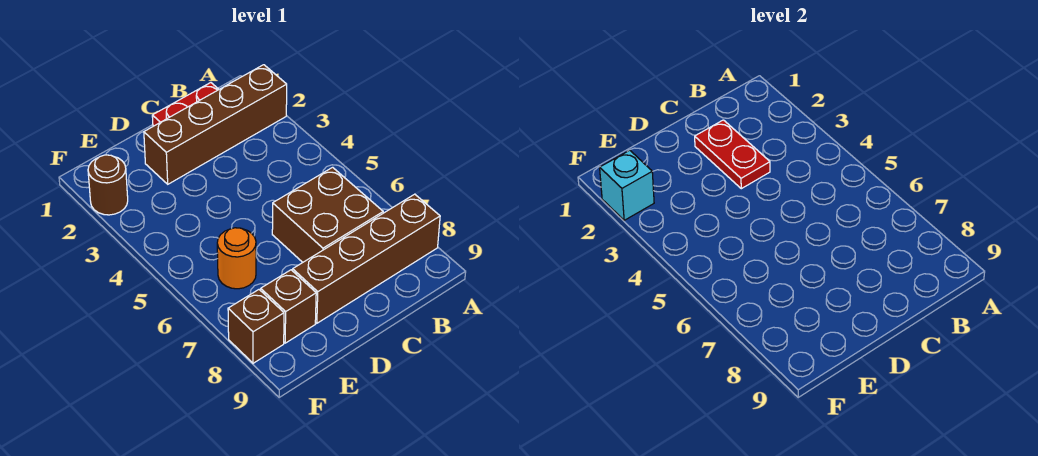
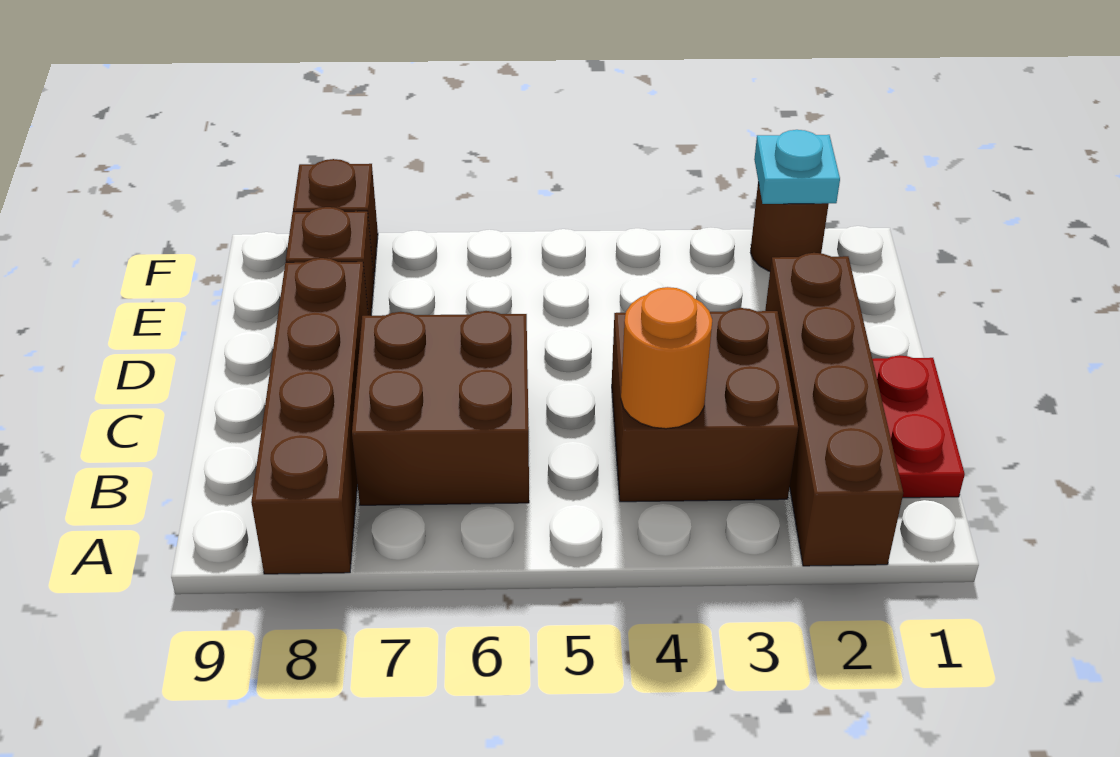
none -> brown 2x2 brick [612,308,798,502]
red 1x2 plate [695,120,770,189] -> none
orange 1x1 round brick [217,228,256,289] -> orange 1x1 round brick moved to [621,287,712,429]
cyan 1x1 brick [600,150,654,220] -> cyan 1x1 plate [754,130,840,204]

